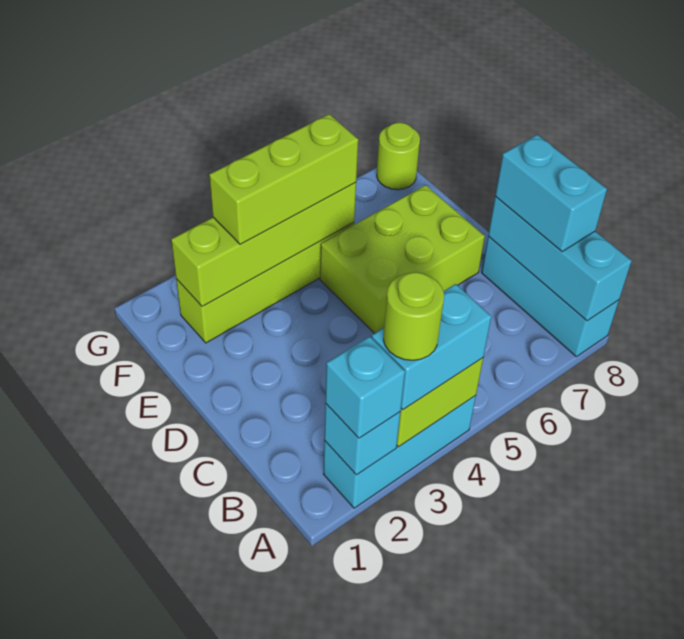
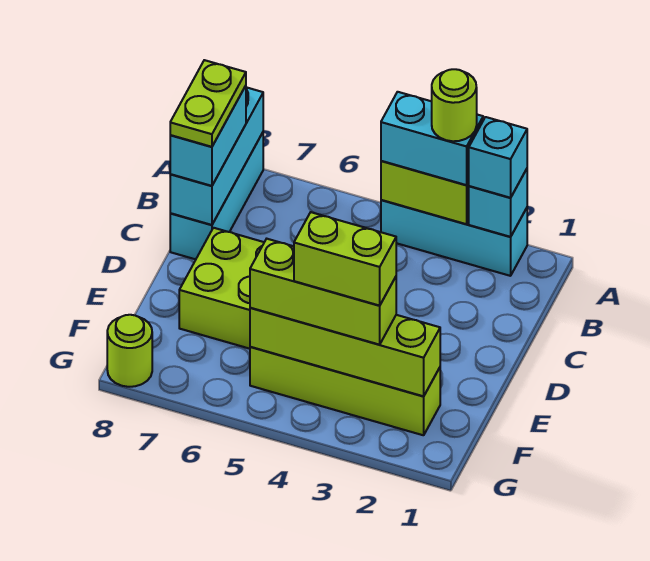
none -> lime 1x2 plate [170,60,246,147]
none -> lime 1x2 brick [294,212,396,306]

